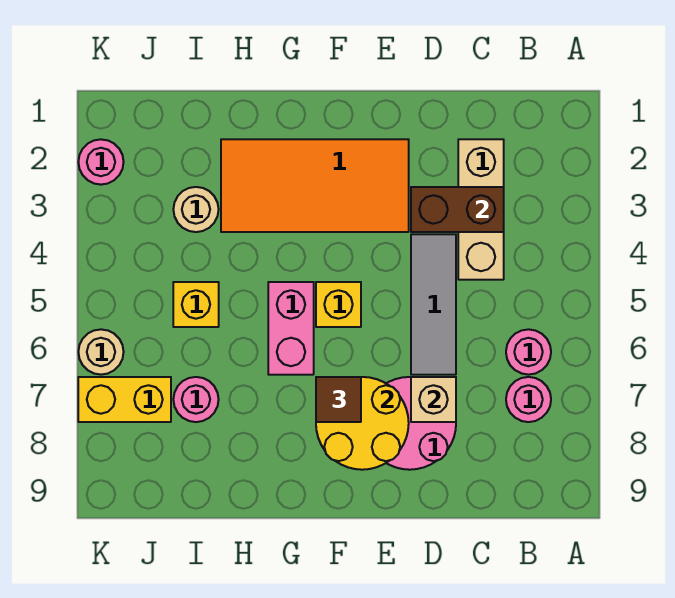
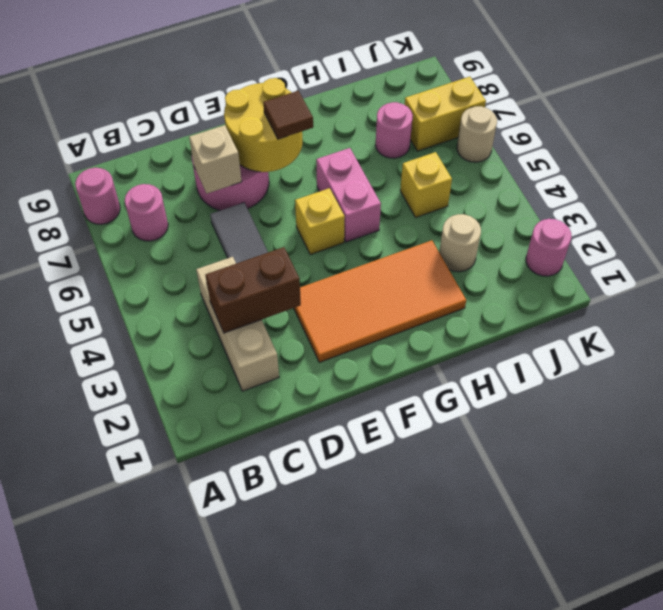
pink 1x1 round brick [506,329,551,375] -> pink 1x1 round brick moved to [75,168,120,224]

